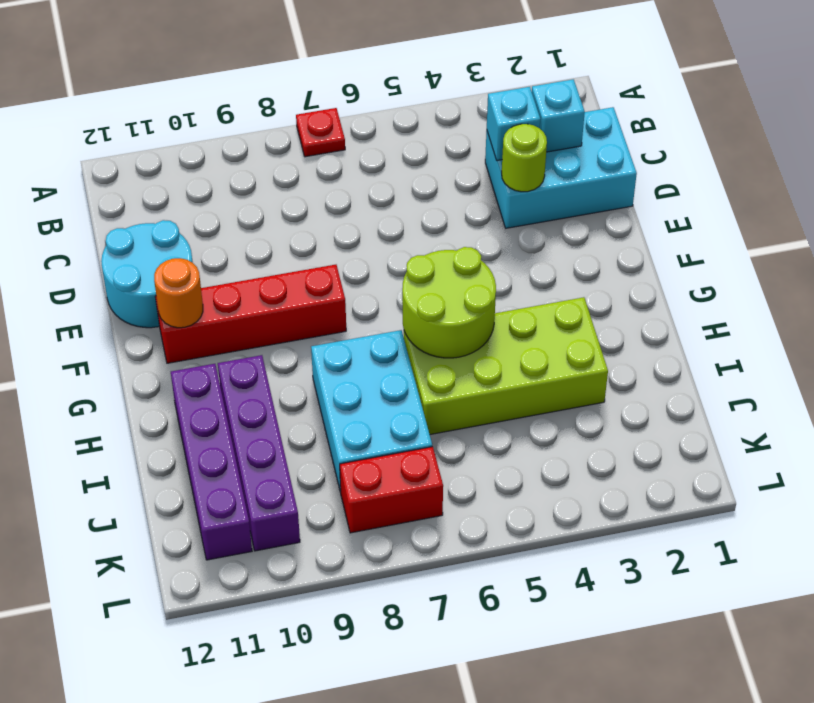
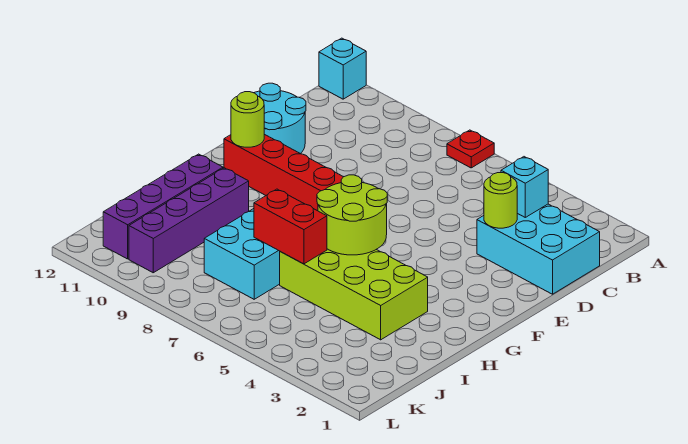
cyan 1x1 brick [532,79,585,152] -> cyan 1x1 brick moved to [319,38,366,99]
orange 1x1 round brick [154,258,203,328] -> lime 1x1 round brick [231,92,264,147]
red 1x2 brick [340,447,443,533] -> red 1x2 brick moved to [254,189,327,264]

